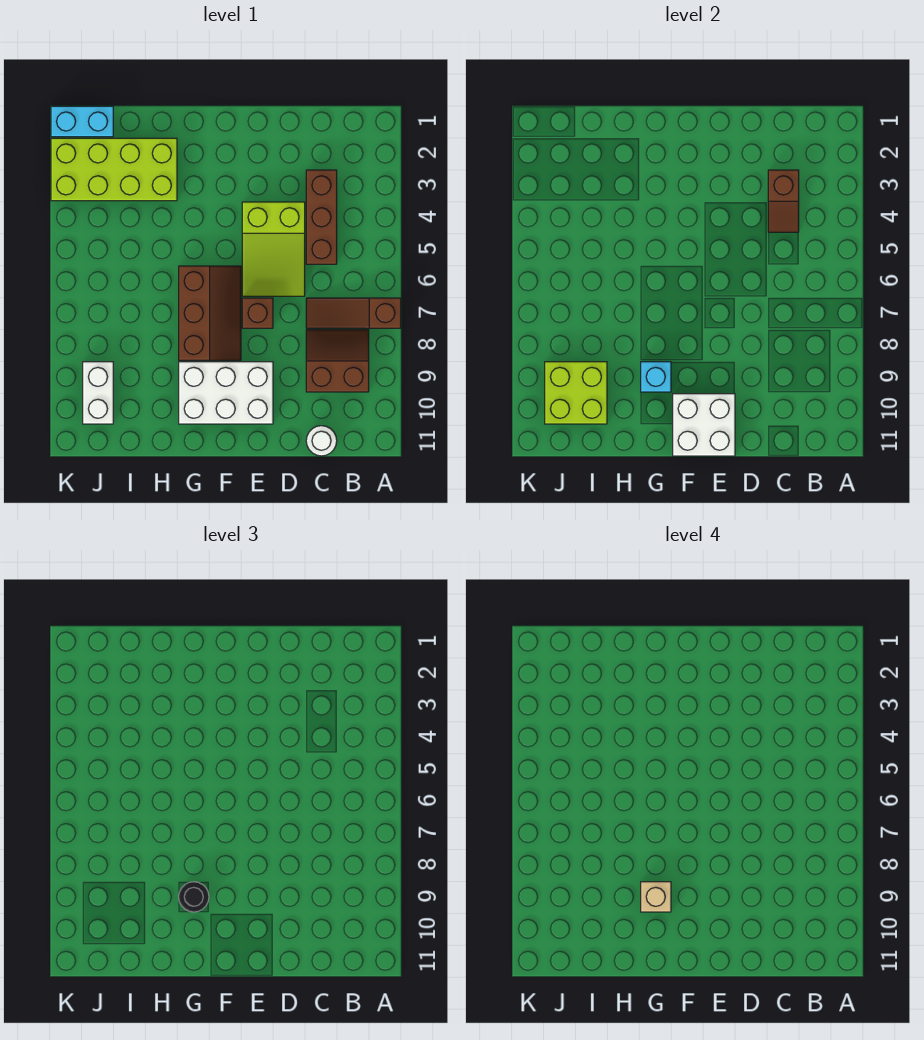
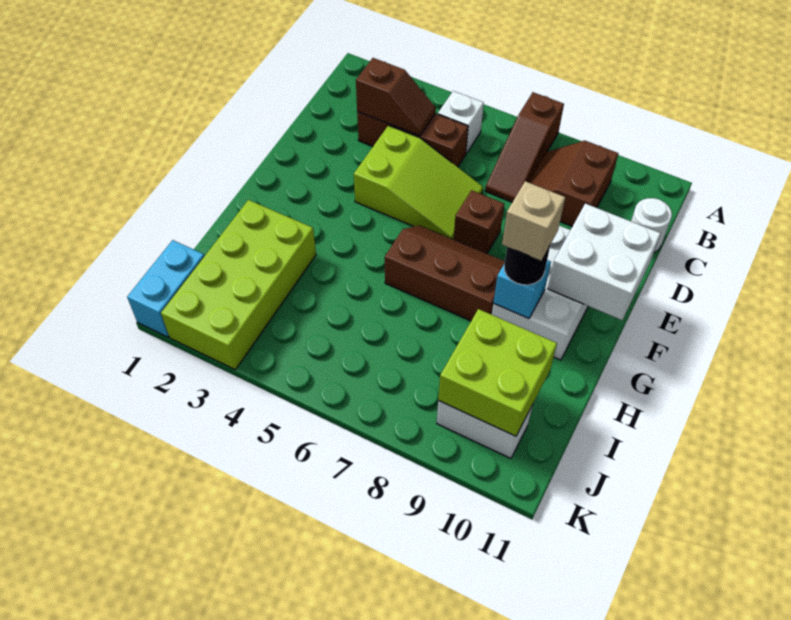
none -> white 1x1 brick [438,91,484,154]

